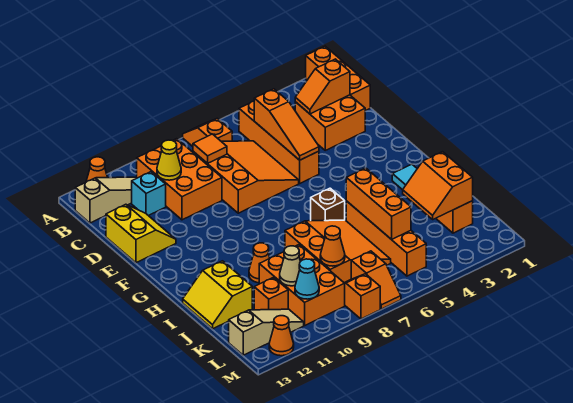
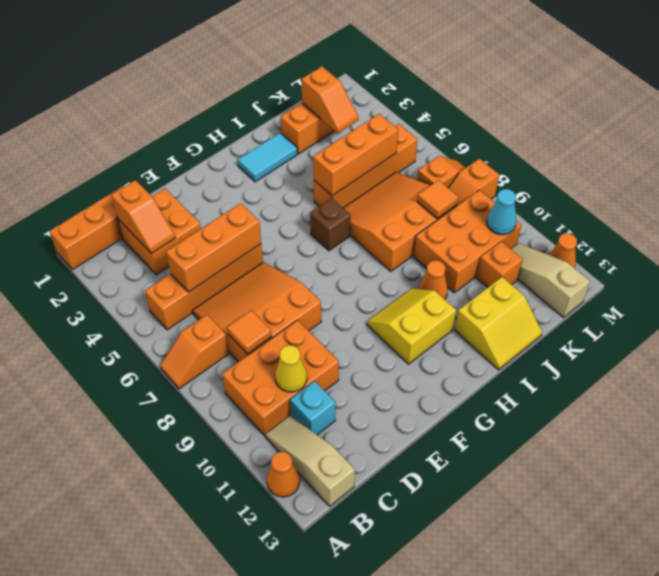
orange 1x3 slope [254,89,319,160] -> orange 1x3 brick [166,203,261,292]
yellow 2x2 slope [106,204,176,263] -> yellow 2x2 slope moved to [367,289,456,364]
orange 2x2 slope [403,152,473,219] -> orange 1x2 slope [301,67,358,133]
orange 1x1 cone [320,226,345,266] -> orange 1x1 tile [417,180,458,218]
tan 1x1 cone [280,246,300,286] -> none

